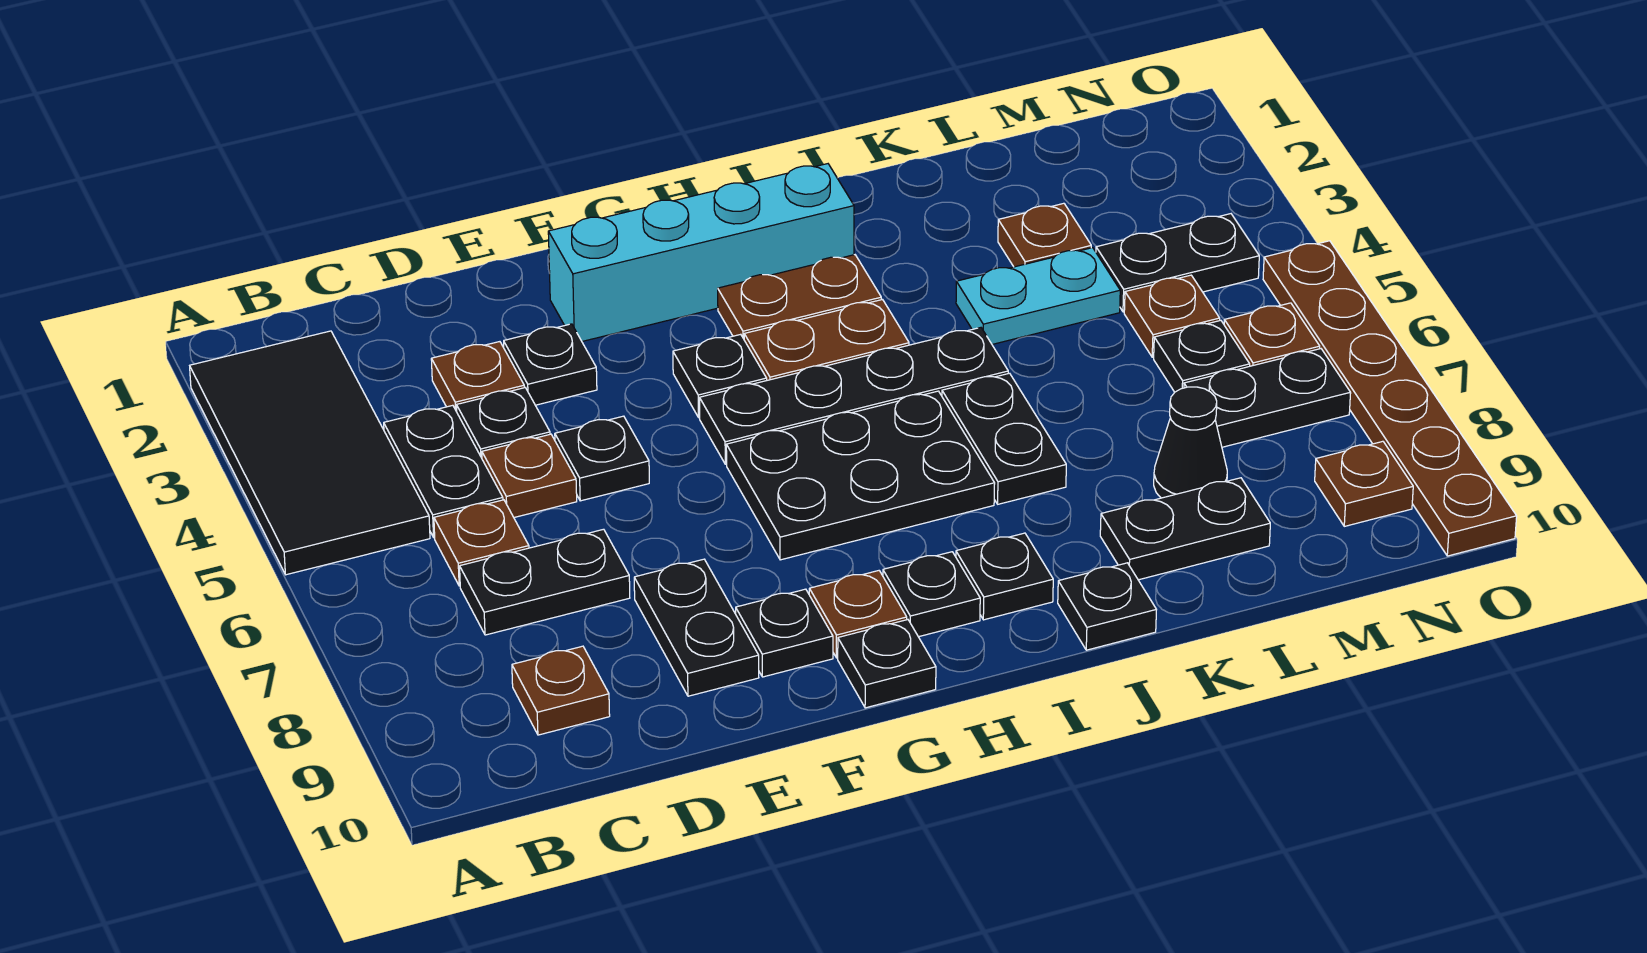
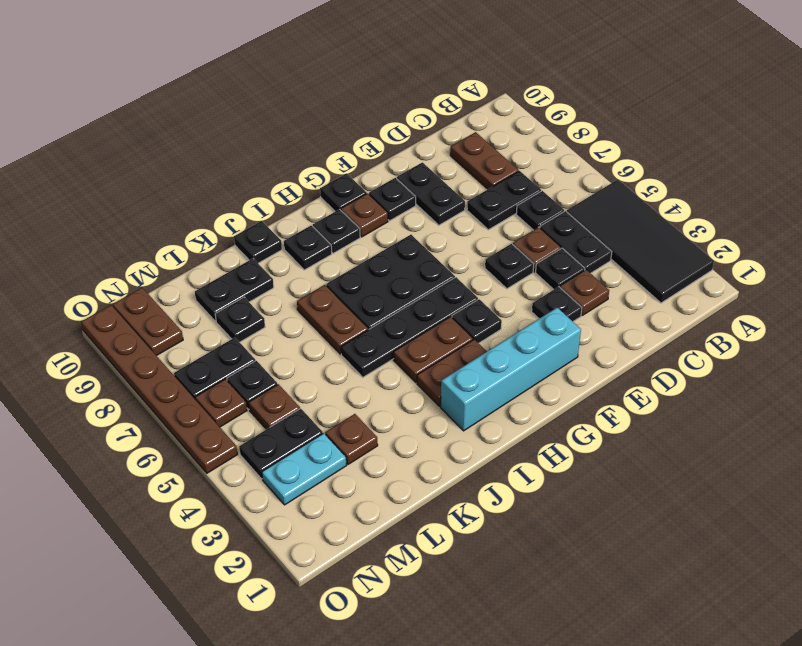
brown 1x1 plate [434,500,529,586] -> black 1x1 plate [516,191,564,230]
brown 1x1 plate [512,646,610,735] -> brown 1x2 plate [450,132,519,189]
black 1x2 plate [942,373,1066,504] -> brown 1x2 plate [297,285,368,354]
cyan 1x2 plate [956,248,1120,344] -> cyan 1x2 plate moved to [262,433,347,505]
black 1x1 cone [1154,387,1227,498] -> black 1x1 plate [215,297,265,342]
brown 1x1 plate [1315,441,1413,526] -> brown 1x2 plate [113,288,183,356]

